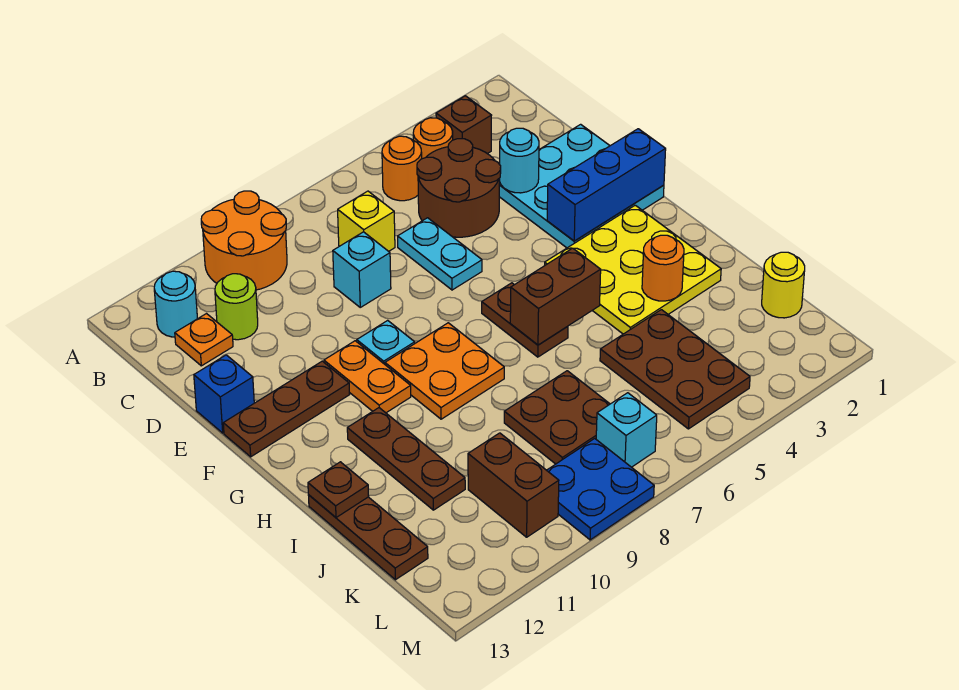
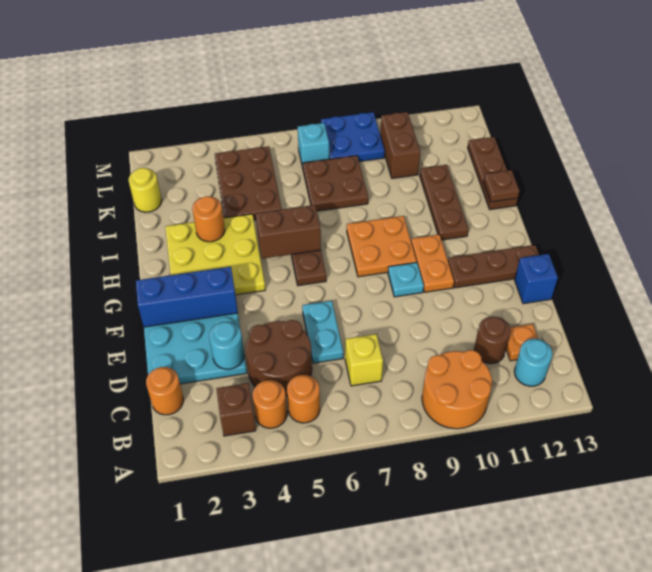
none -> orange 1x1 round brick [146,367,183,415]
lime 1x1 round brick [215,274,258,340] -> brown 1x1 round brick [474,317,510,364]
cyan 1x1 brick [333,232,391,307] -> none

